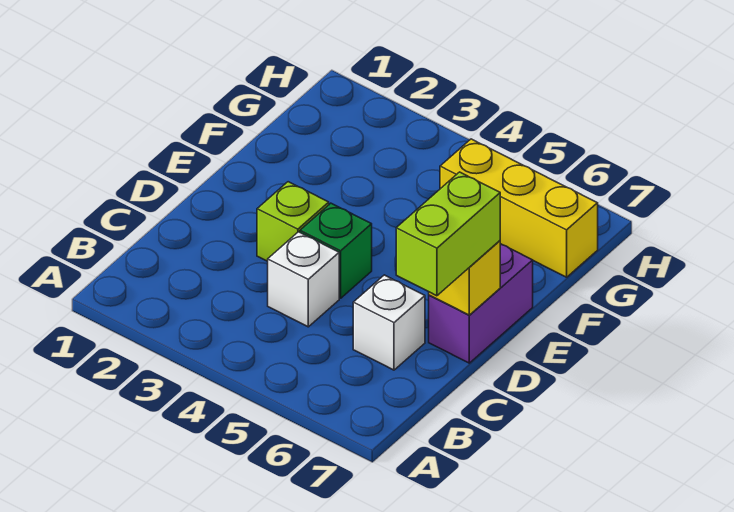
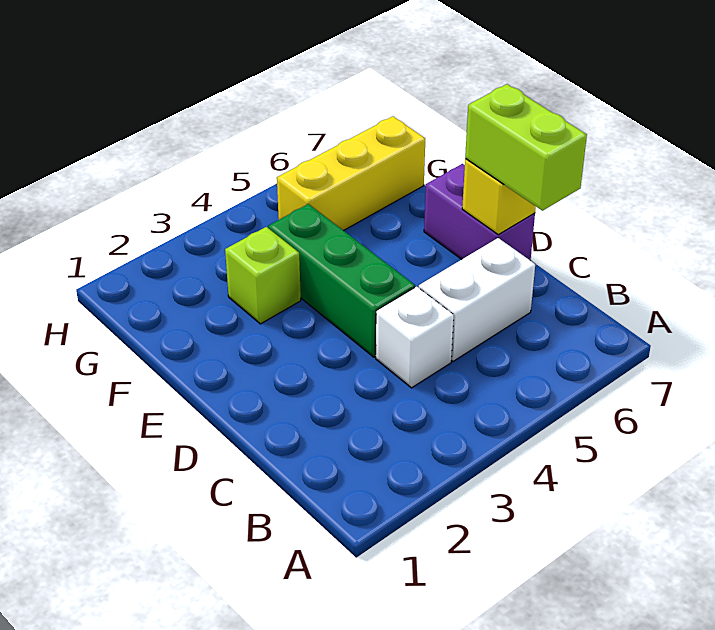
white 1x1 brick [353,275,425,370] -> white 1x2 brick [419,238,535,361]
lime 1x1 brick [257,182,329,261] -> lime 1x1 brick moved to [225,227,301,324]
green 1x1 brick [300,203,372,298] -> green 1x3 brick [268,204,415,357]

